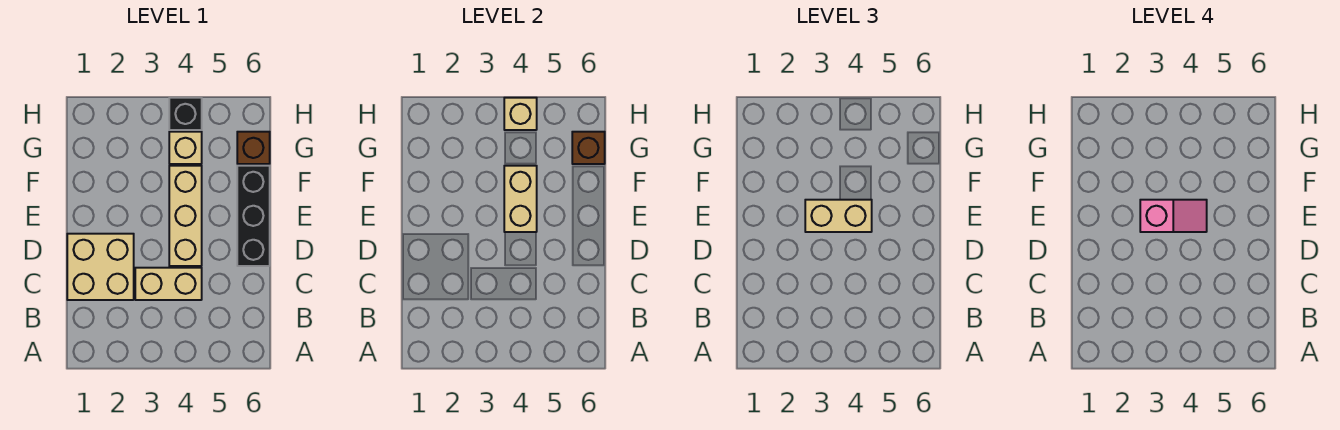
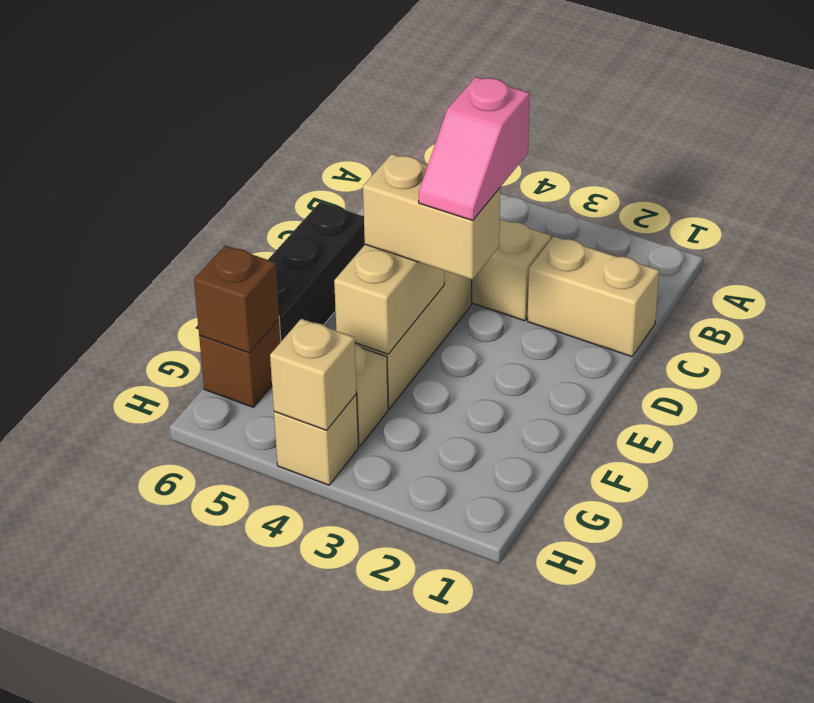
tan 2x2 brick [67,234,134,300] -> tan 1x2 brick [528,237,659,357]
pink 1x2 slope [1140,200,1207,232] -> pink 1x2 slope turned to [419,77,530,221]
black 1x1 brick [169,98,202,130] -> tan 1x1 brick [274,395,358,485]

